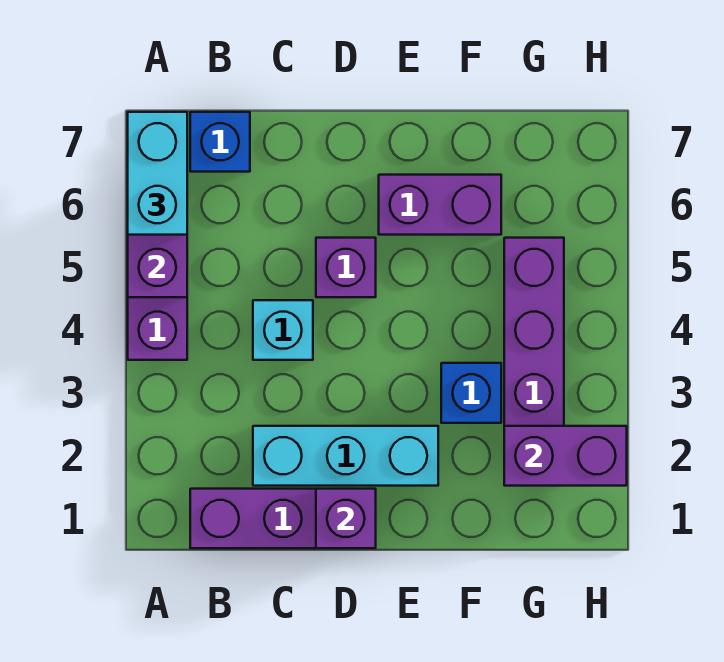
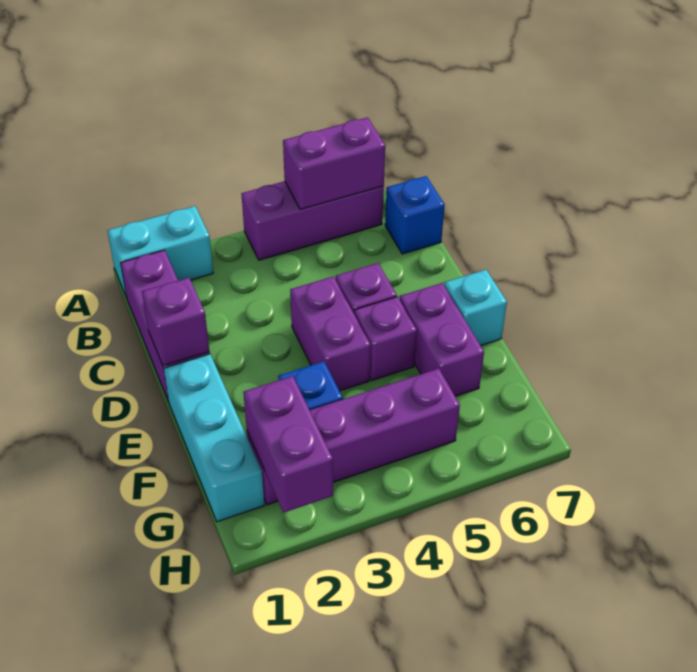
cyan 1x2 brick [128,112,187,235] -> cyan 1x2 brick moved to [107,206,213,298]
cyan 1x3 brick [253,426,438,486] -> cyan 1x3 brick moved to [164,354,264,522]
cyan 1x1 brick [253,300,313,360] -> cyan 1x1 brick moved to [444,270,507,345]
none -> purple 1x2 brick [290,276,371,391]
none -> purple 1x1 brick [354,297,417,380]

